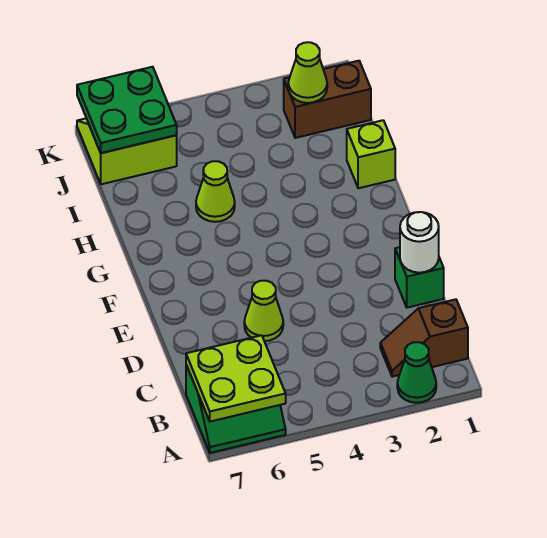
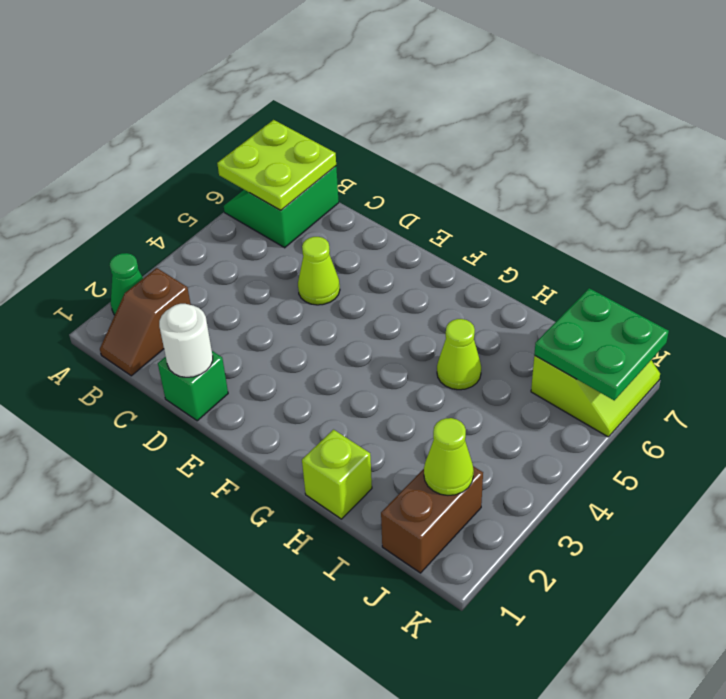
brown 1x2 slope [380,299,468,377] -> brown 1x2 slope turned to [100,268,191,376]

